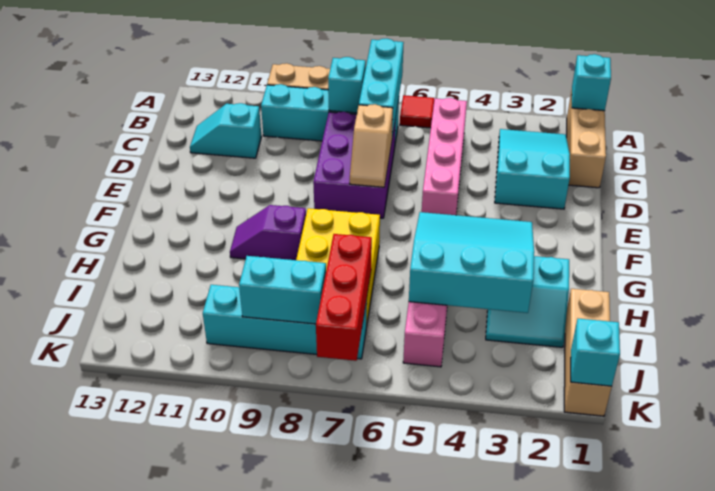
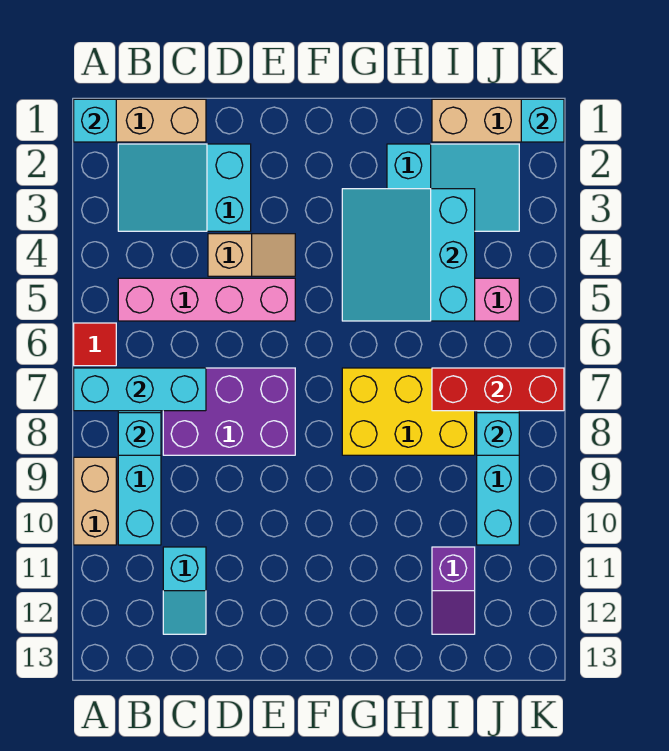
tan 1x2 slope [350,104,393,187] -> tan 1x2 slope moved to [208,234,295,276]
purple 1x2 slope [230,205,306,260] -> purple 1x2 slope moved to [432,547,475,634]
cyan 2x2 slope [486,256,569,347] -> cyan 2x3 slope [387,144,519,231]
cyan 1x2 brick [239,256,326,324] -> cyan 1x1 brick [477,413,519,455]

